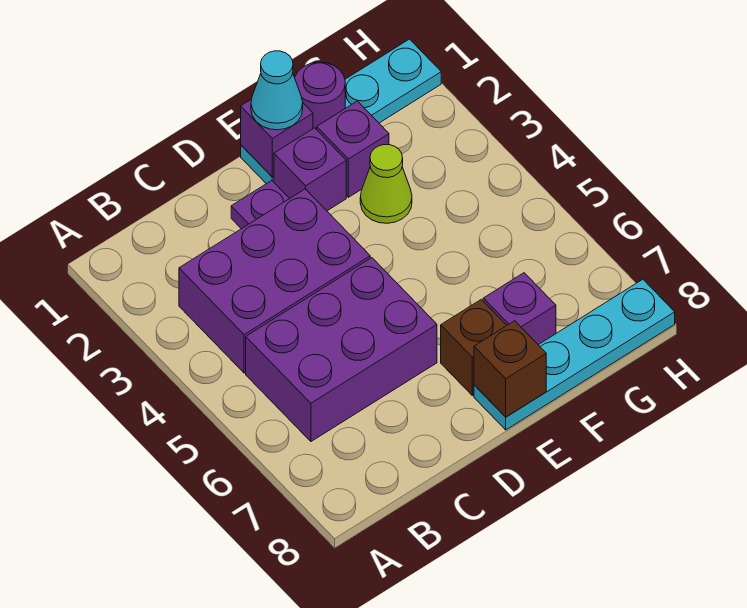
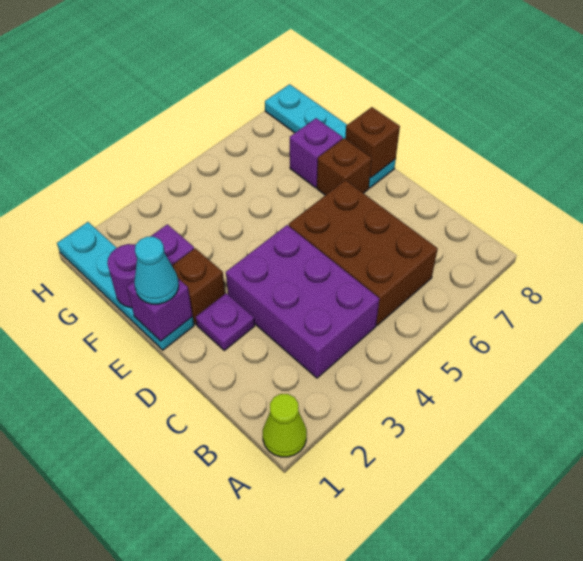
purple 2x3 brick [246,258,437,441] -> brown 2x3 brick [289,180,438,325]
purple 1x1 brick [274,128,346,211] -> brown 1x1 brick [172,248,225,324]
lime 1x1 cone [360,145,412,223] -> lime 1x1 cone moved to [263,394,307,457]

